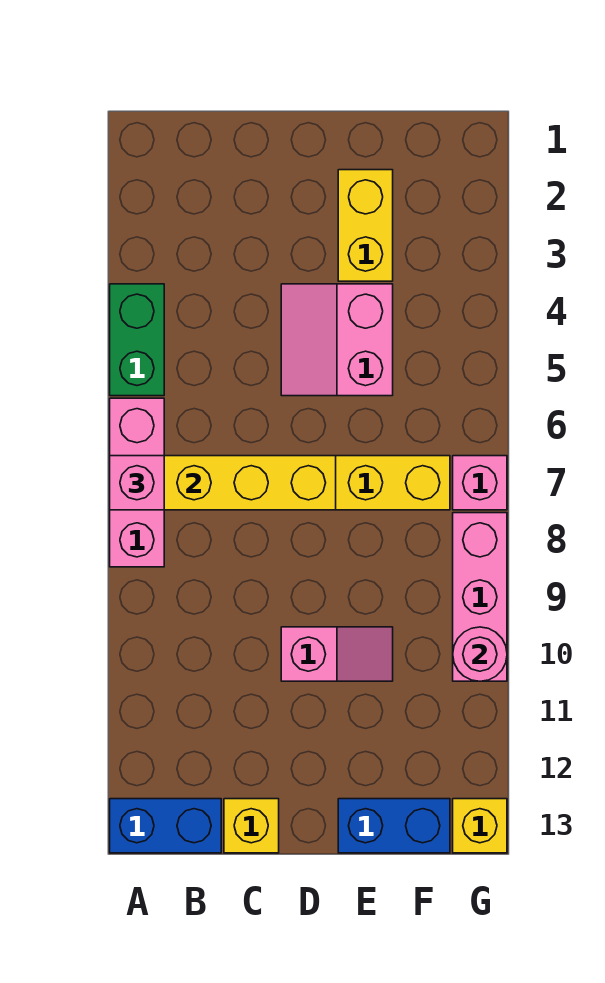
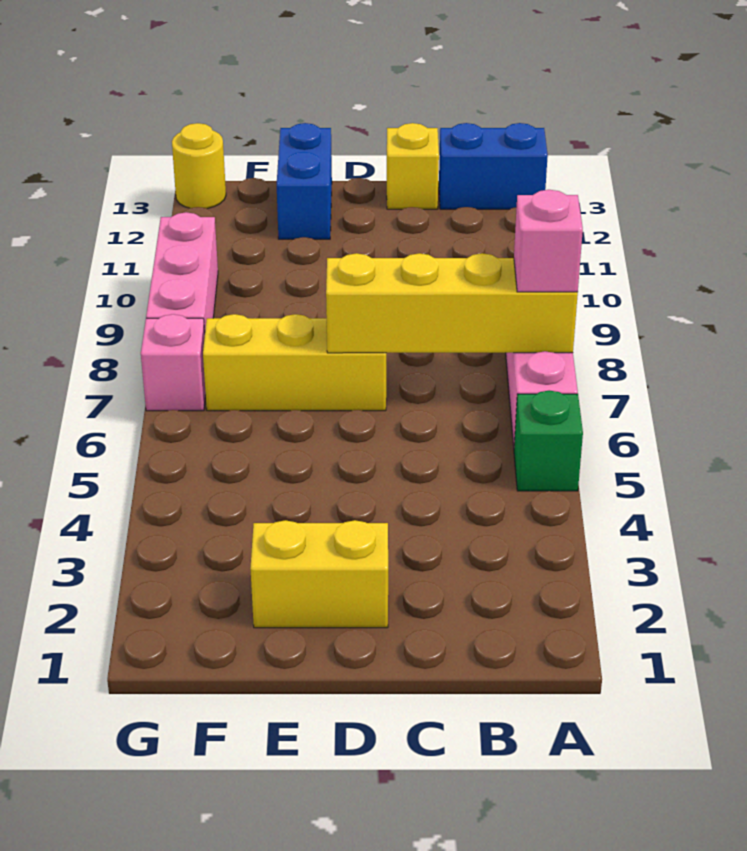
green 1x2 brick [110,284,164,396] -> green 1x1 brick [514,390,583,491]
pink 2x2 slope [281,284,393,396] -> none
pink 1x2 slope [281,627,393,681] -> none
yellow 1x2 brick [338,170,393,281] -> yellow 1x2 brick turned to [250,520,388,628]
blue 1x2 brick [338,799,450,853] -> blue 1x2 brick turned to [277,123,332,239]
pink 1x1 round brick [453,627,507,681] -> none
yellow 1x1 brick [453,799,507,853] -> yellow 1x1 round brick [172,123,226,209]

